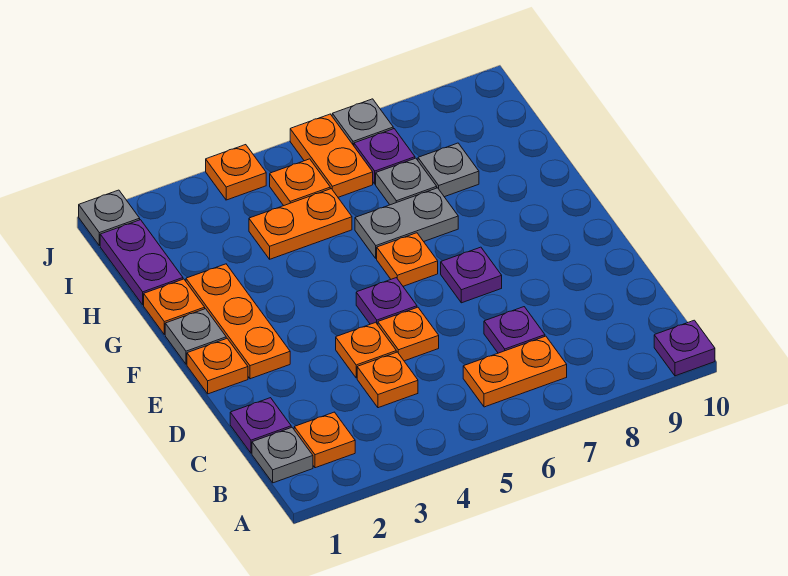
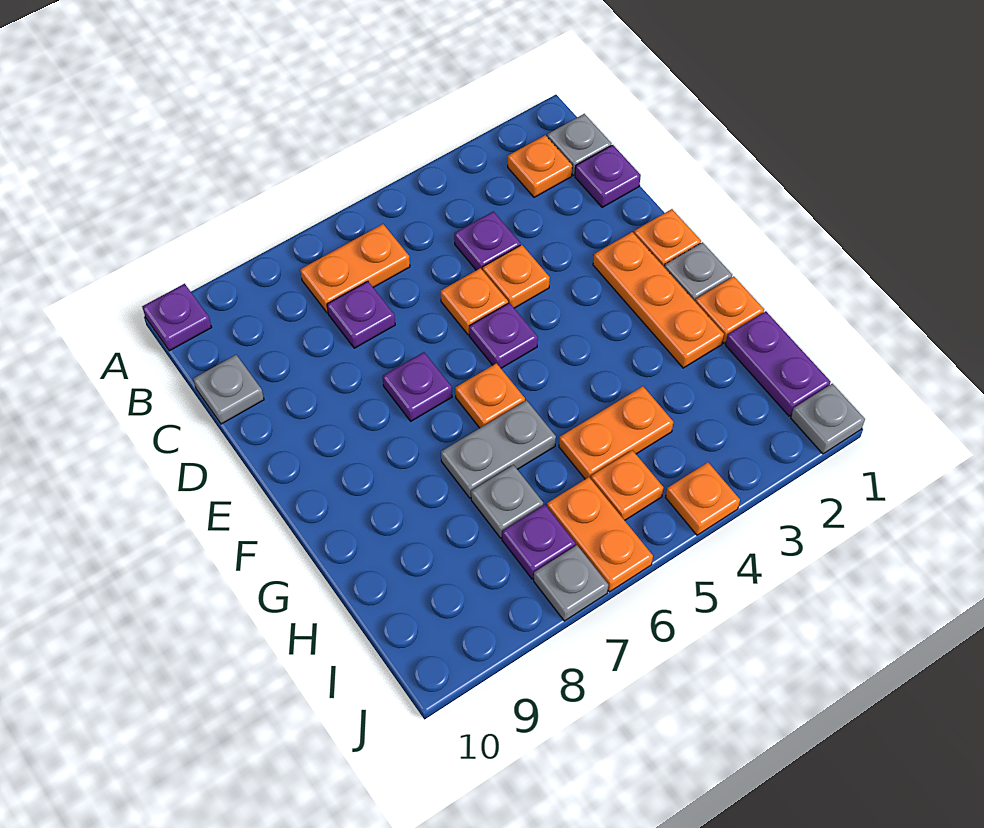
orange 1x1 plate [357,352,418,408] -> purple 1x1 plate [454,211,521,270]
grey 1x1 plate [418,143,479,197] -> grey 1x1 plate moved to [193,355,264,424]

